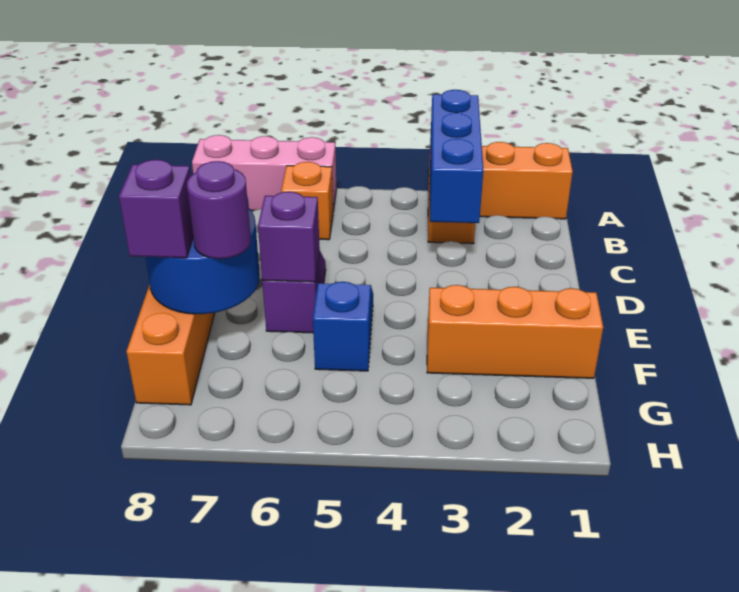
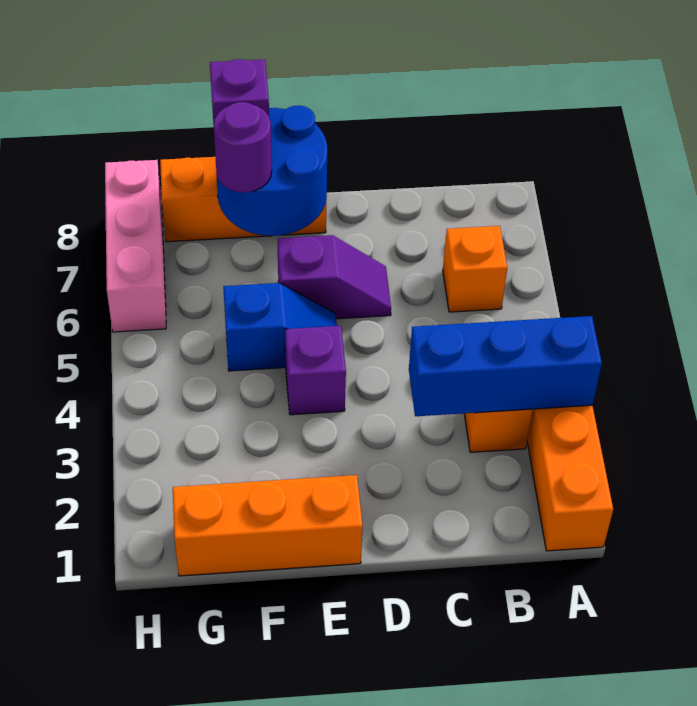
pink 1x3 brick [192,135,336,211] -> pink 1x3 brick moved to [105,160,166,332]
purple 1x1 brick [258,192,320,282] -> purple 1x1 brick moved to [285,326,346,415]
orange 1x3 brick [427,285,603,378] -> orange 1x3 brick turned to [173,475,363,576]

